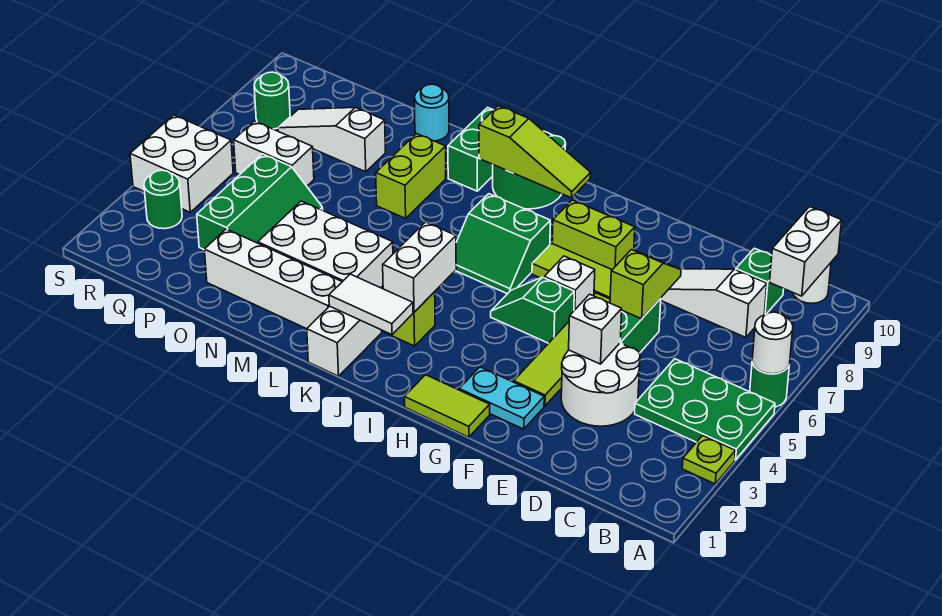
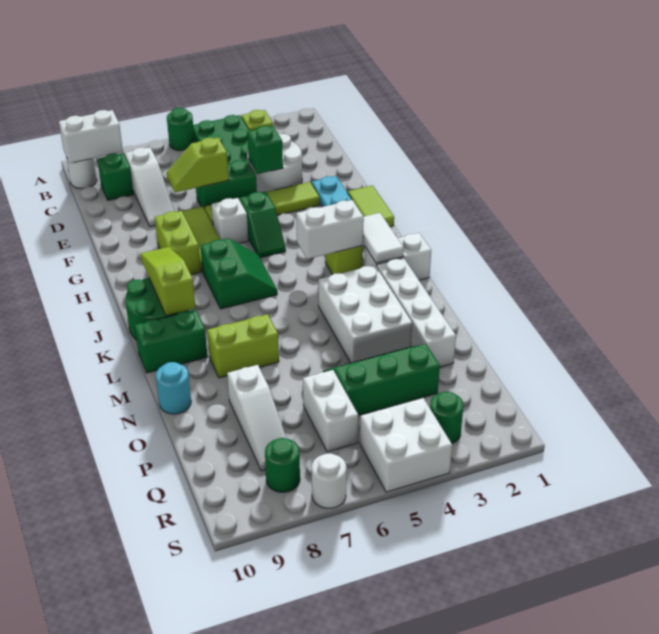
white 1x1 round brick [752,312,793,374] -> white 1x1 round brick moved to [312,453,346,508]
white 1x1 brick [569,294,622,364] -> green 1x1 brick [247,126,283,174]

